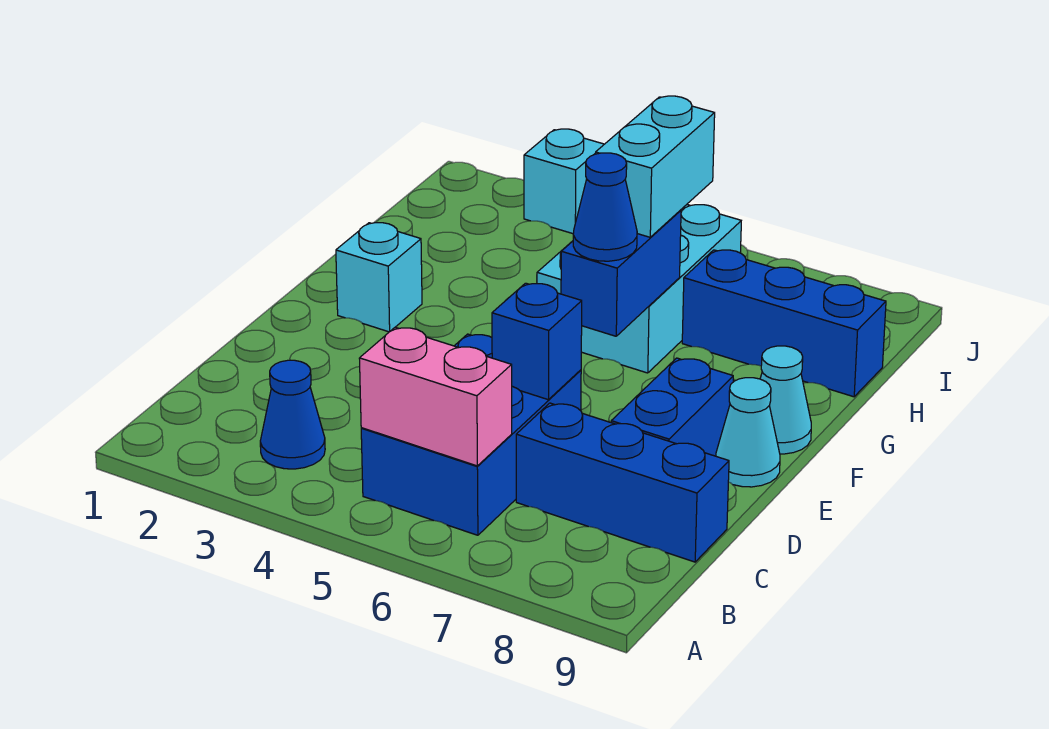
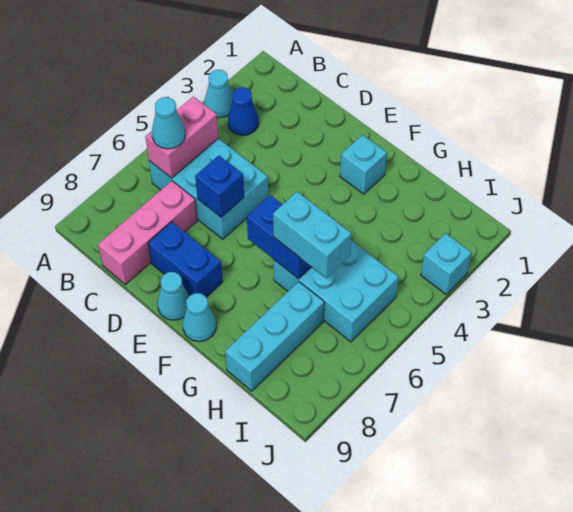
none -> cyan 1x1 cone [205,70,233,118]
blue 2x3 brick [361,334,581,535] -> cyan 2x3 brick [149,138,268,239]
none -> cyan 1x1 cone [152,97,185,149]
blue 1x3 brick [516,403,729,562] -> pink 1x3 brick [98,181,197,285]
blue 1x1 cone [573,153,637,261] -> none
blue 1x3 brick [682,250,886,397] -> cyan 1x3 brick [225,282,324,391]

